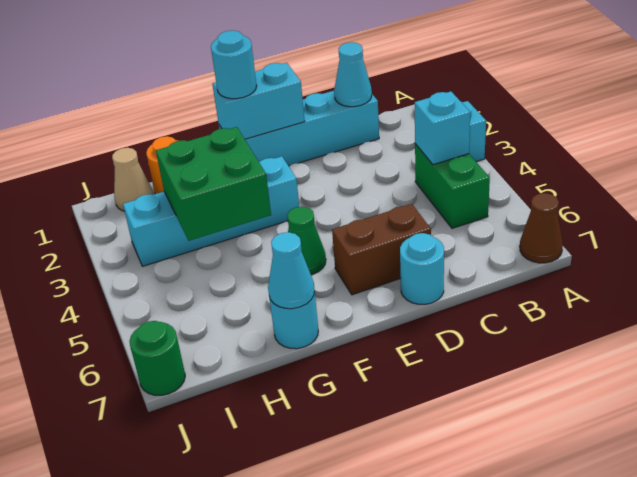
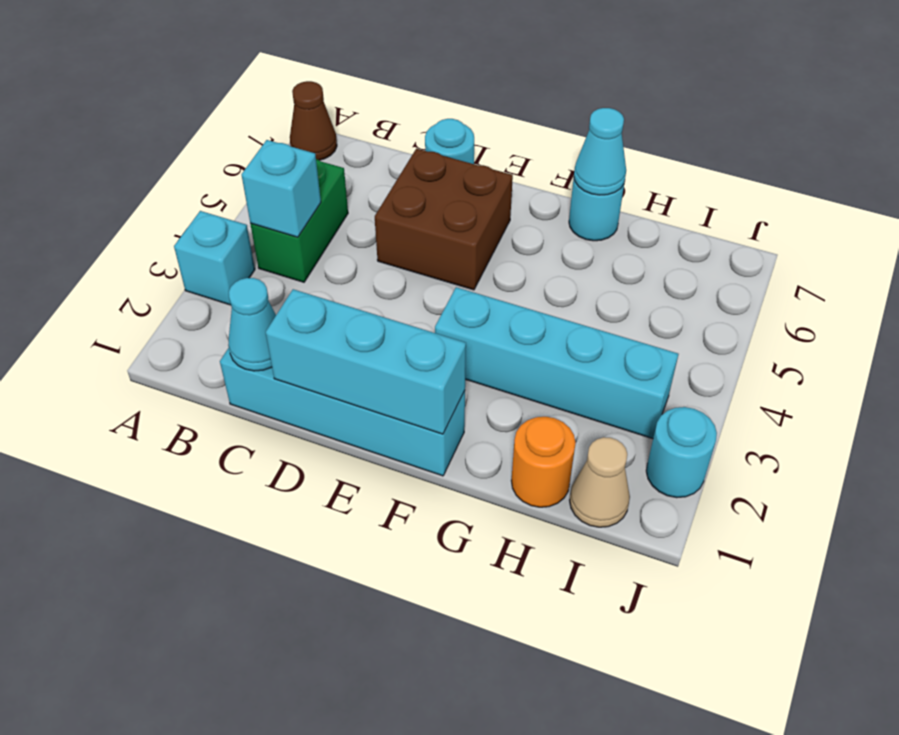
brown 1x2 brick [332,204,431,295] -> brown 2x2 brick [375,149,513,290]
cyan 1x2 brick [212,63,305,139] -> cyan 1x3 brick [266,289,466,434]
cyan 1x1 round brick [211,30,257,99] -> cyan 1x1 round brick moved to [646,407,717,498]
green 1x1 cone [287,207,326,275] -> none
green 2x2 brick [156,127,271,241] -> none
green 1x1 round brick [130,321,185,395] -> none

